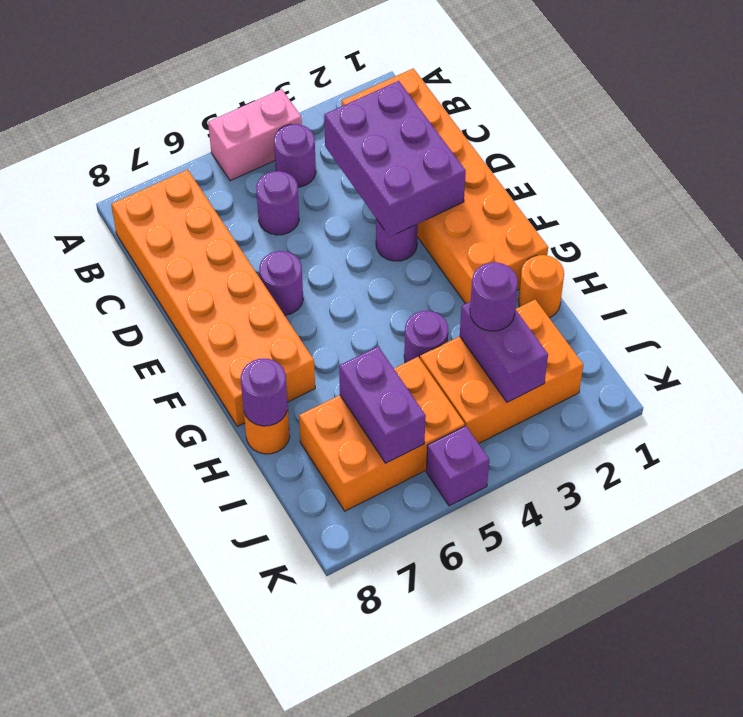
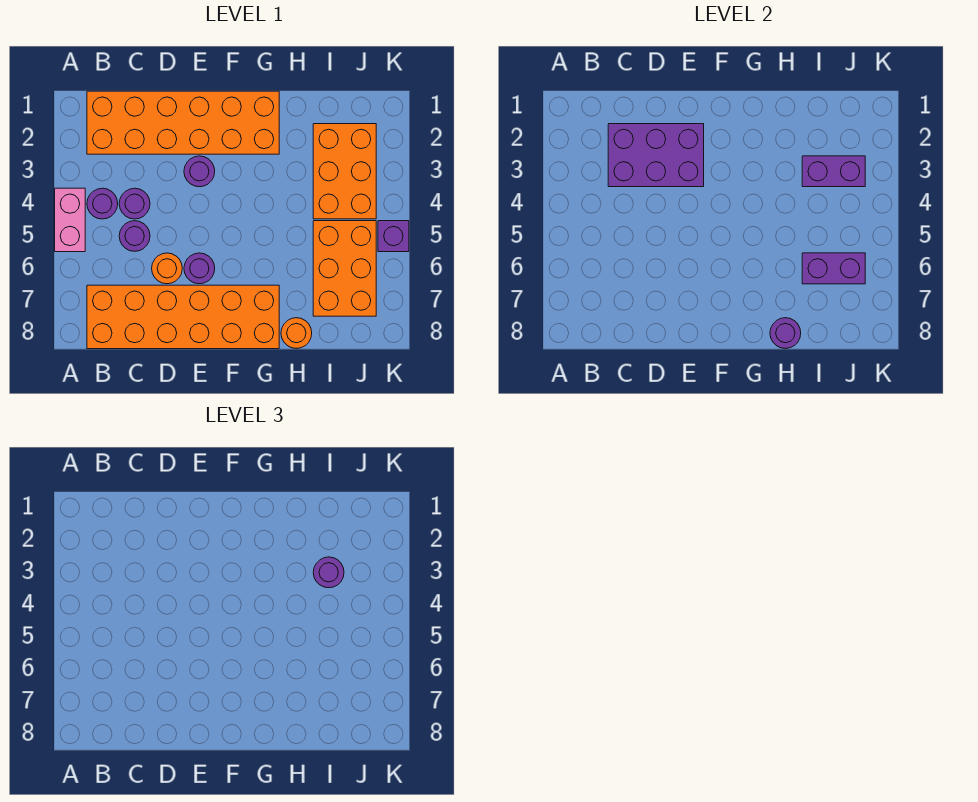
orange 1x1 round brick [518,255,564,318] -> orange 1x1 round brick moved to [152,253,182,284]
purple 1x1 round brick [404,311,448,363] -> purple 1x1 round brick moved to [119,188,150,219]

